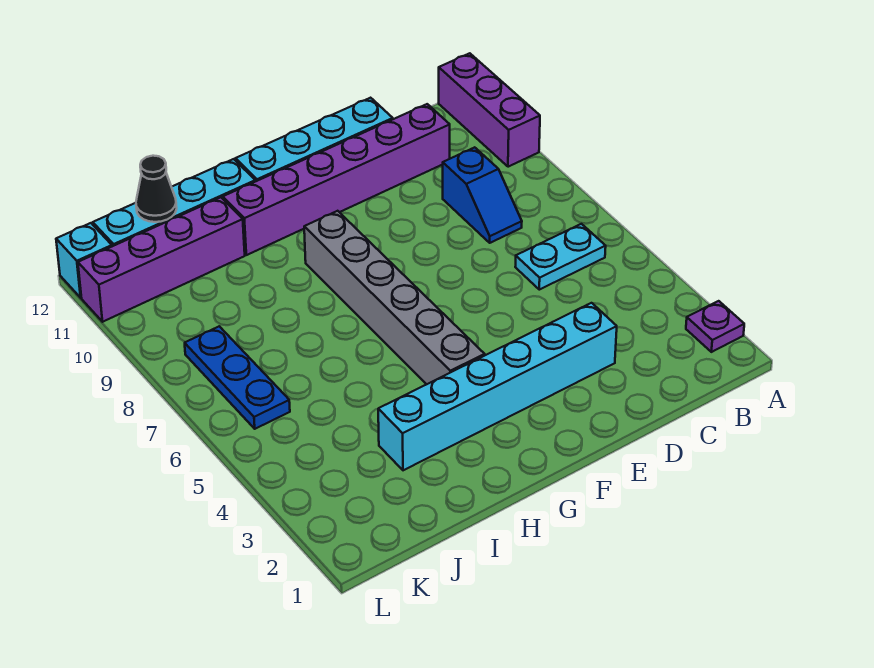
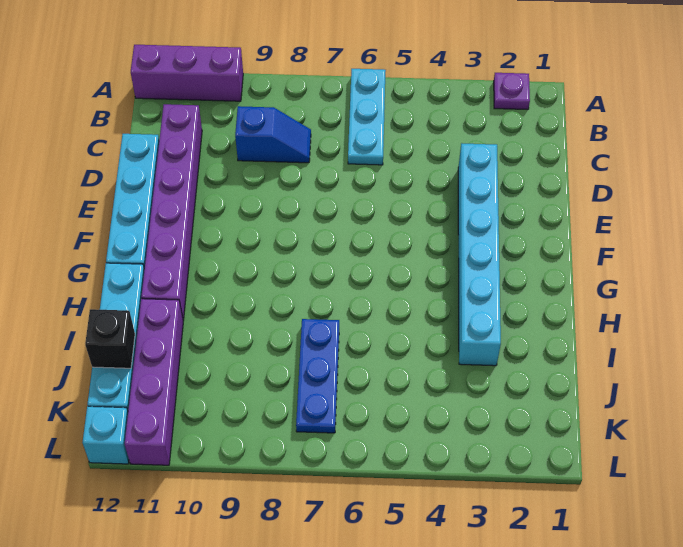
cyan 1x2 plate [515,224,606,290] -> cyan 1x3 plate [348,69,386,165]
grey 1x6 brick [304,211,485,384] -> none
black 1x1 cone [136,156,177,222] -> black 1x1 brick [85,309,135,368]
blue 1x3 plate [185,326,290,429] -> blue 1x3 plate turned to [296,319,339,433]

